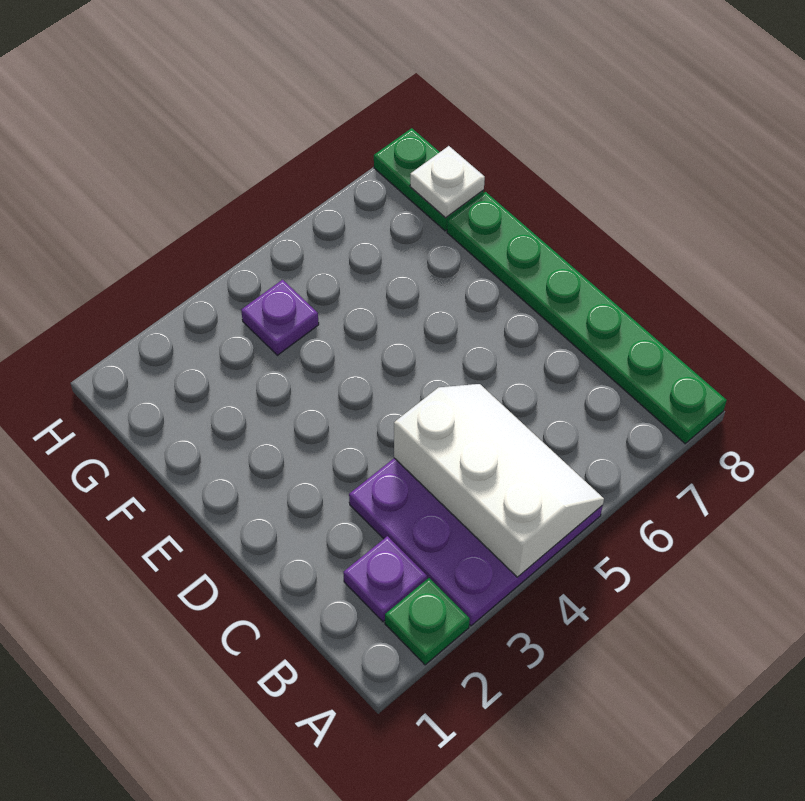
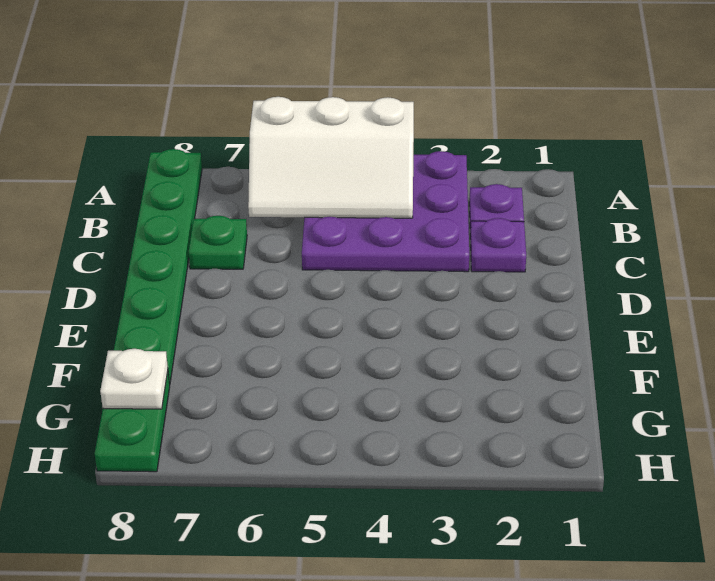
green 1x1 plate [385,578,470,665] -> green 1x1 plate moved to [189,216,247,269]
white 2x3 slope [394,384,604,577] -> white 2x3 slope turned to [248,97,414,218]
purple 1x1 plate [241,280,319,355] -> purple 1x1 plate moved to [470,218,526,272]

